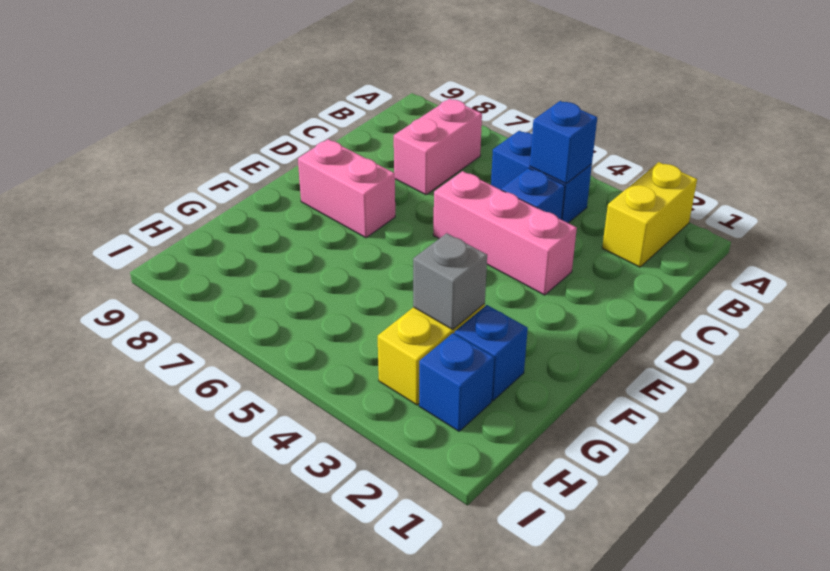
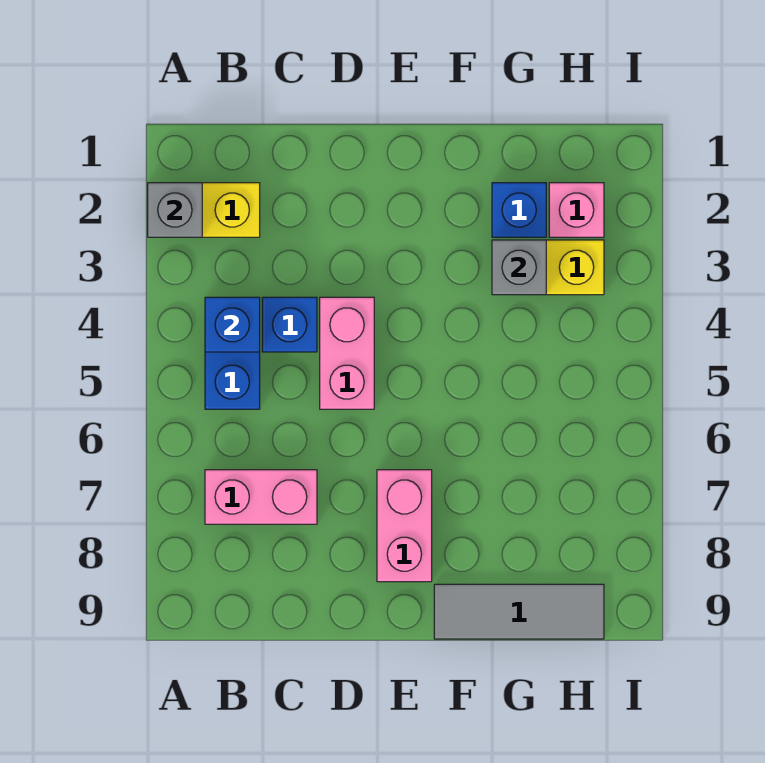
none -> grey 1x1 brick [148,183,202,237]
pink 1x3 brick [433,171,577,295] -> pink 1x2 brick [320,297,374,409]
none -> grey 1x3 tile [434,584,604,639]
blue 1x1 brick [419,333,494,431] -> pink 1x1 brick [549,183,604,237]

